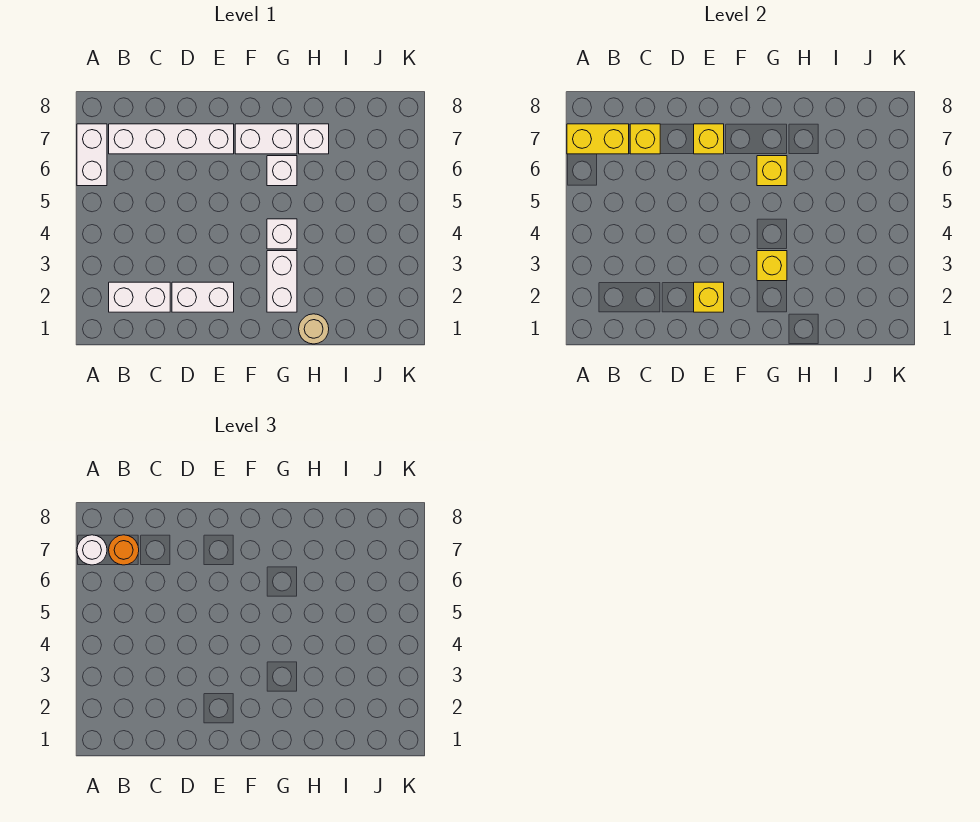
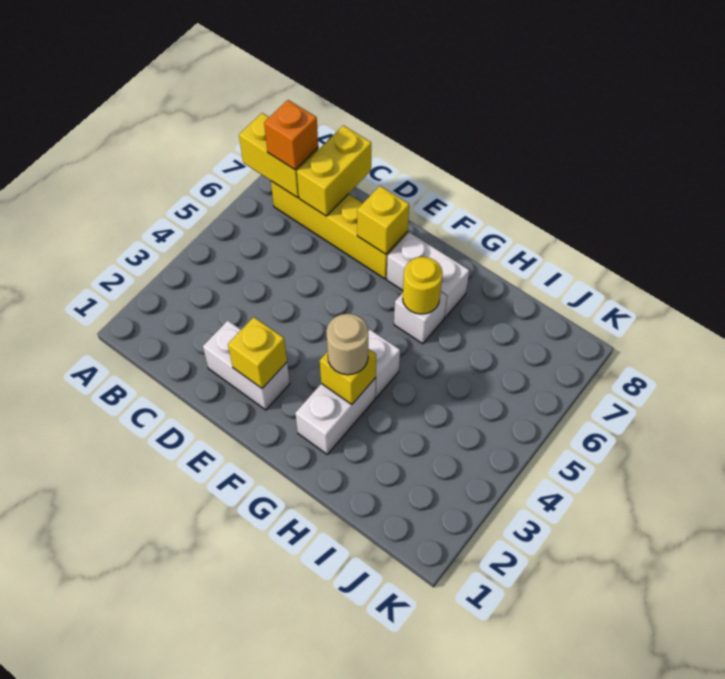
white 1x2 brick [77,124,107,186] -> none
white 1x1 round brick [77,535,107,565] -> none
white 1x2 brick [109,282,170,312] -> none
white 1x4 brick [109,124,234,154] -> yellow 1x4 brick [271,181,408,279]
orange 1x1 round brick [109,535,139,565] -> orange 1x1 brick [264,100,318,170]
yellow 1x1 brick [630,124,660,154] -> yellow 1x2 brick [297,126,371,216]
yellow 1x1 brick [757,156,787,186] -> yellow 1x1 round brick [403,257,443,314]
tan 1x1 round brick [299,314,329,344] -> tan 1x1 round brick moved to [326,314,368,375]
white 1x1 brick [299,124,329,154] -> none

